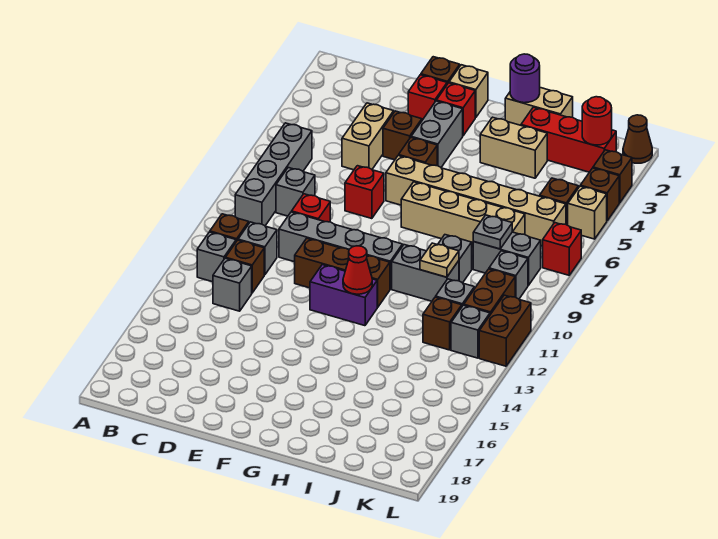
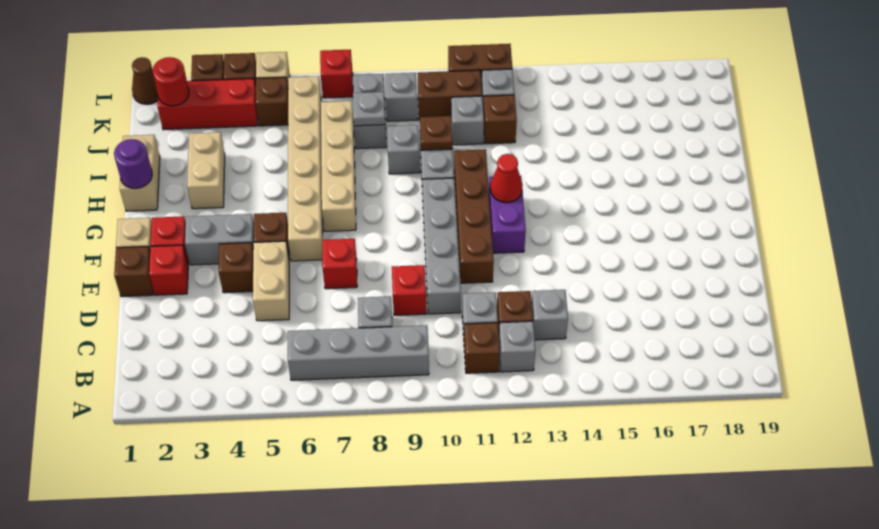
tan 1x2 brick [342,103,394,170] -> tan 1x2 brick turned to [253,241,289,321]
brown 1x3 brick [295,238,390,307] -> brown 1x4 brick [454,149,494,283]
red 1x3 brick [521,107,616,172] -> red 1x3 brick turned to [158,79,258,130]
tan 1x1 plate [420,243,459,277] -> brown 1x1 plate [420,116,453,150]

